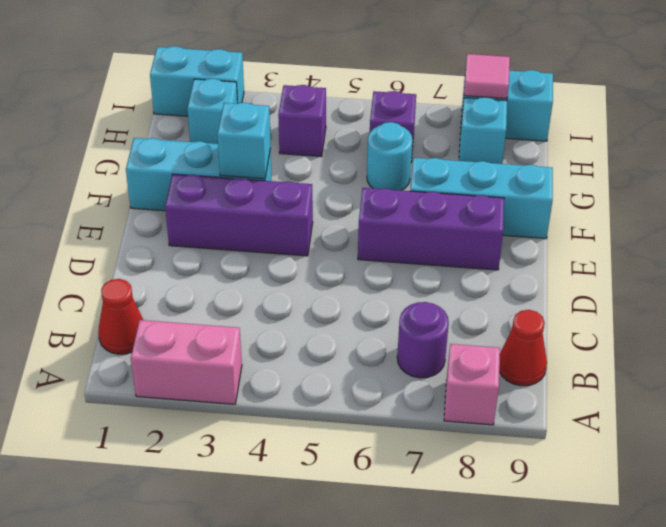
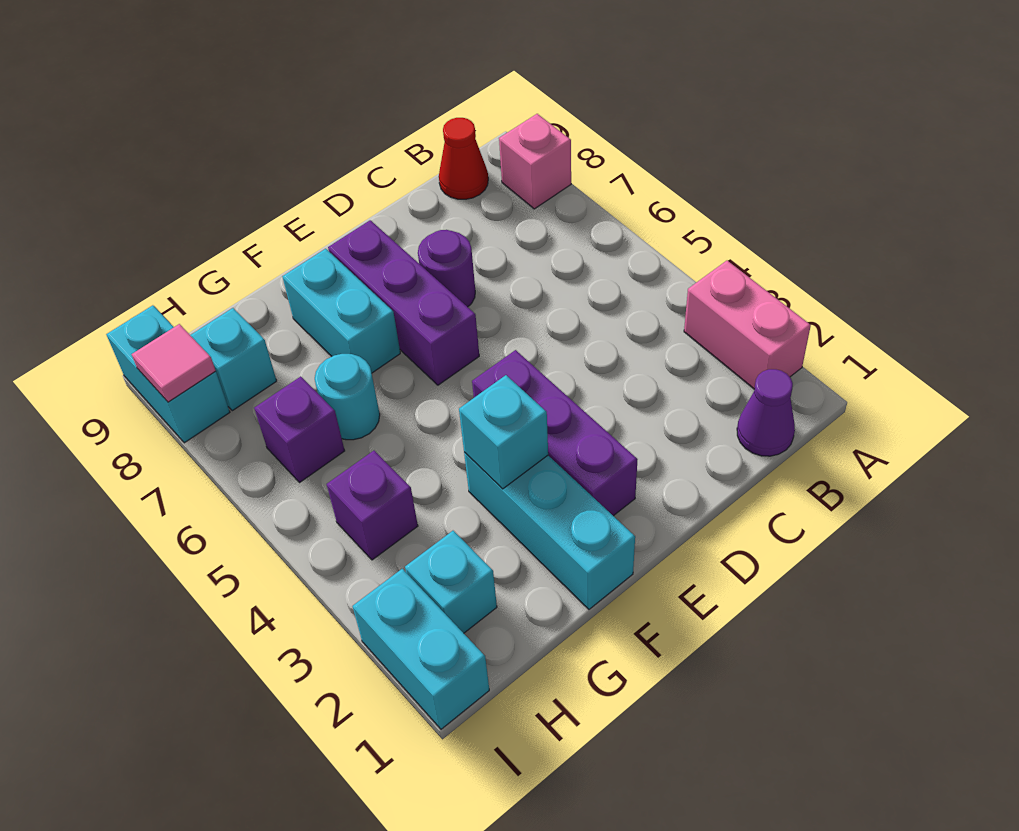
red 1x1 cone [98,279,143,354] -> purple 1x1 cone [737,369,795,456]
purple 1x1 round brick [397,302,449,378] -> purple 1x1 round brick moved to [418,230,475,307]
cyan 1x3 brick [410,158,553,239] -> cyan 1x2 brick [282,249,400,373]

